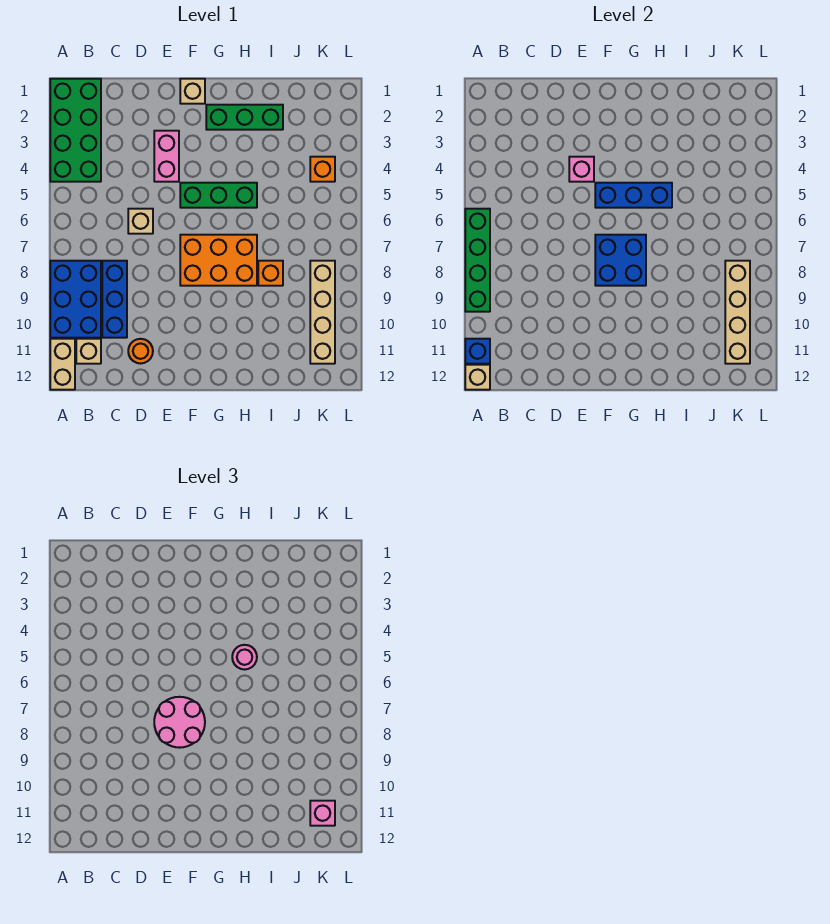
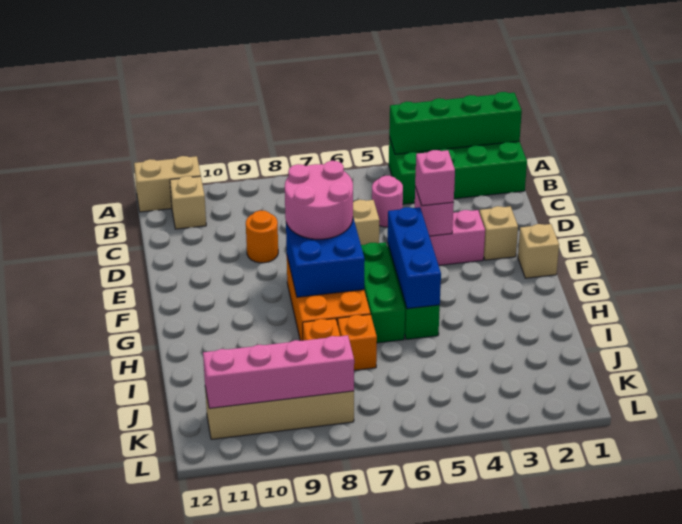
green 1x4 brick [465,209,490,312] -> green 1x4 brick moved to [389,92,522,154]
blue 2x3 brick [50,261,101,338] -> none
blue 1x1 brick [465,339,490,364] -> none
tan 1x1 brick [465,365,490,390] -> tan 1x1 brick moved to [480,206,518,260]
blue 1x3 brick [102,261,127,338] -> none
orange 1x1 round brick [128,339,153,364] -> orange 1x1 round brick moved to [246,210,278,263]
green 1x3 brick [206,105,283,130] -> green 1x3 brick moved to [361,242,405,343]
pink 1x1 round brick [232,645,257,670] -> pink 1x1 round brick moved to [372,176,403,227]
orange 1x1 brick [310,157,335,182] -> orange 1x1 brick moved to [338,314,377,370]
tan 1x4 brick [725,261,750,364] -> pink 1x4 brick [203,335,354,408]
pink 1x1 brick [310,801,335,826] -> pink 1x1 brick moved to [415,150,455,206]

